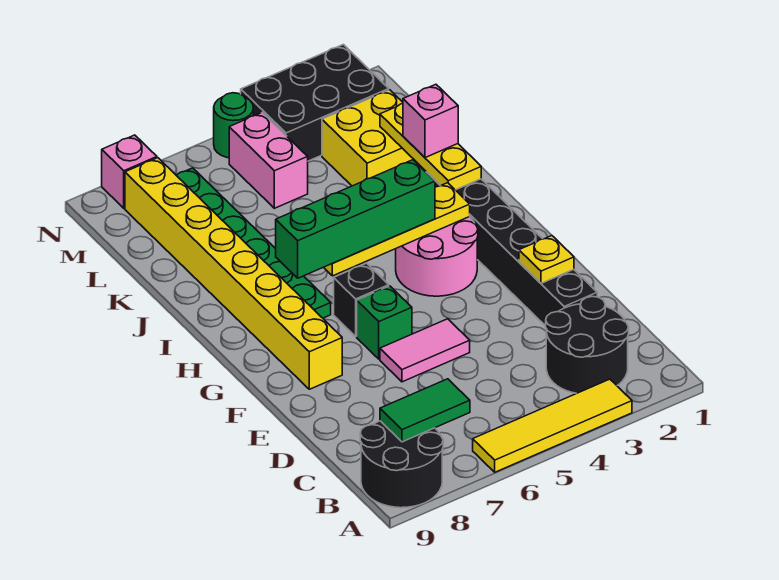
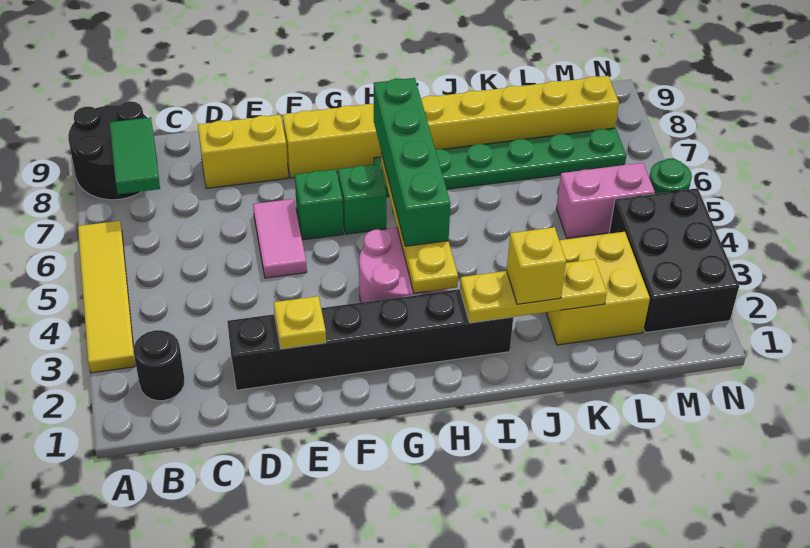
black 2x2 round brick [546,296,629,393] -> black 1x1 round brick [133,330,185,401]
none -> yellow 1x2 brick [198,115,288,189]
black 1x1 brick [334,263,389,336] -> green 1x1 brick [338,164,386,234]
pink 1x1 brick [403,84,458,158] -> yellow 1x1 brick [507,227,566,304]
pink 1x1 brick [102,135,157,208] -> none

